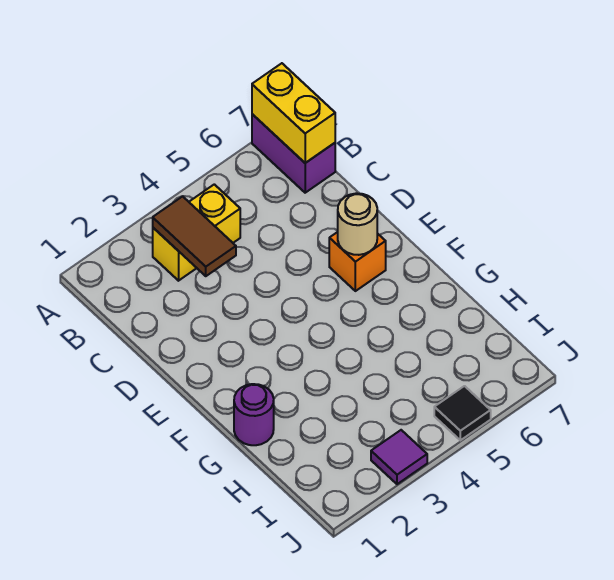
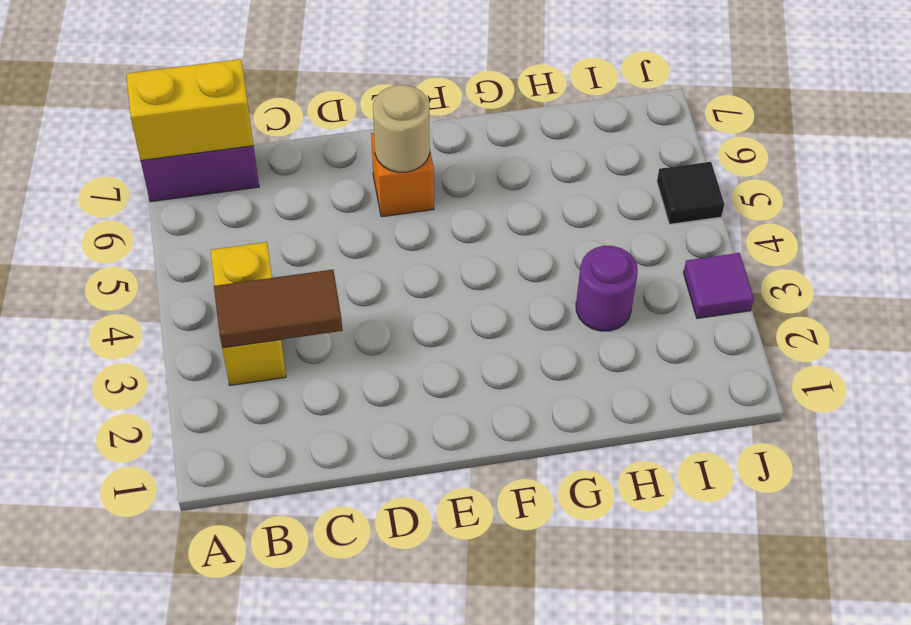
purple 1x1 round brick [234,384,274,445] -> purple 1x1 round brick moved to [576,246,638,331]

